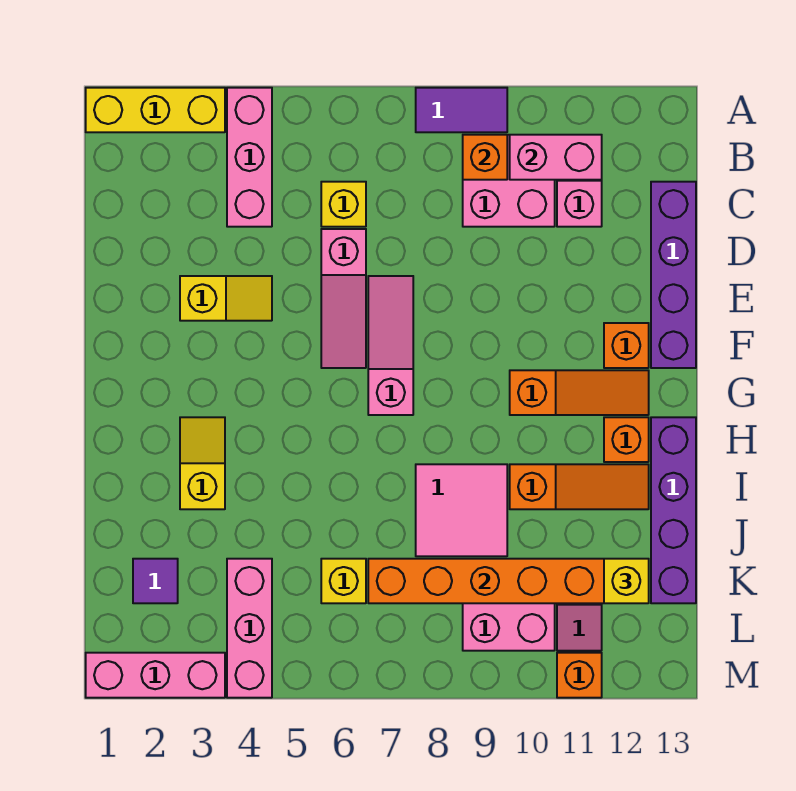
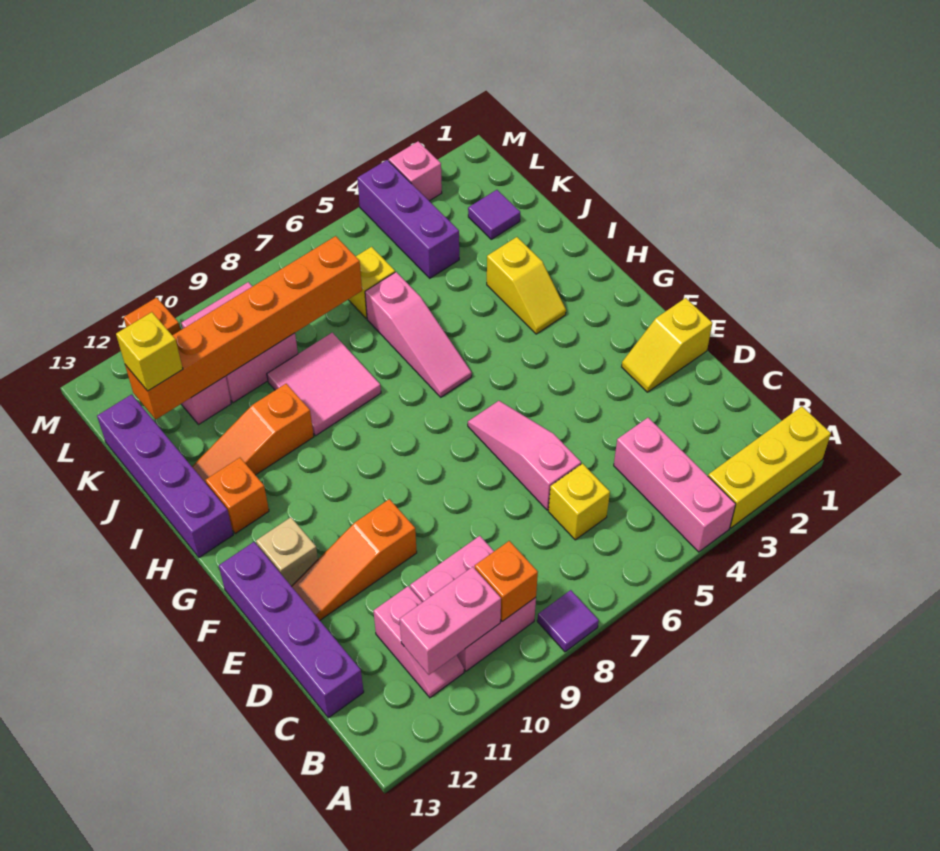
purple 1x2 tile [416,88,507,132] -> purple 1x1 tile [537,590,599,652]
yellow 1x2 slope [180,276,272,321] -> yellow 1x2 slope moved to [622,298,712,392]
pink 1x3 slope [368,276,413,415] -> pink 1x3 slope moved to [365,272,472,397]
orange 1x1 brick [604,323,649,368] -> tan 1x1 brick [256,517,318,586]
orange 1x3 slope [510,370,649,415] -> orange 1x3 slope moved to [292,499,417,620]
pink 1x3 brick [227,559,272,698] -> purple 1x3 brick [357,160,459,278]
pink 1x3 brick [86,653,225,698] -> pink 1x1 brick [389,141,442,201]

